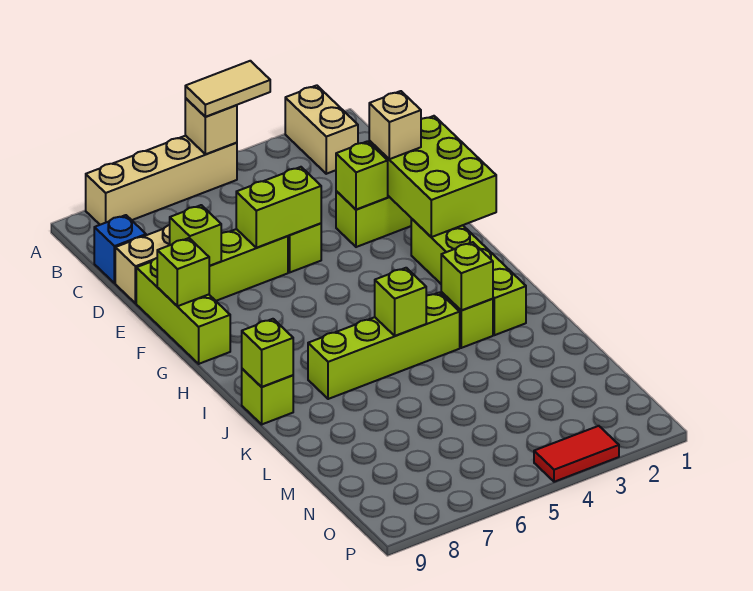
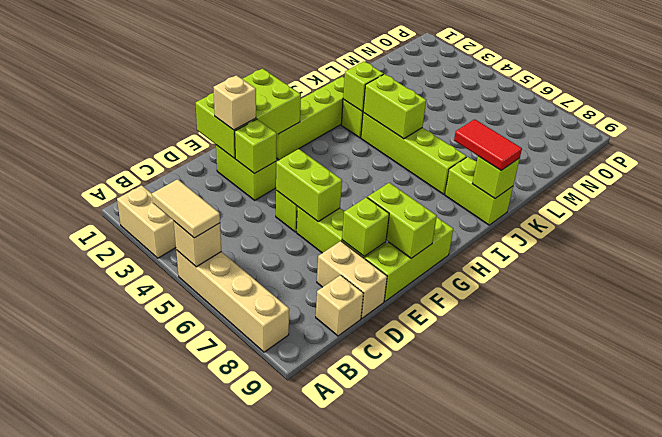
tan 1x2 brick [285,85,358,174] -> tan 1x2 brick turned to [117,185,176,258]
blue 1x1 brick [94,215,146,283] -> tan 1x1 brick [316,275,363,336]
lime 1x1 brick [157,238,209,306] -> lime 1x2 brick [367,183,437,258]
lime 1x1 brick [375,268,426,336] -> lime 1x2 brick [363,74,426,139]
lime 1x1 brick [242,369,293,424] -> lime 1x2 brick [445,157,513,225]
red 1x2 tile [534,426,619,482] -> red 1x2 tile moved to [454,119,522,170]

